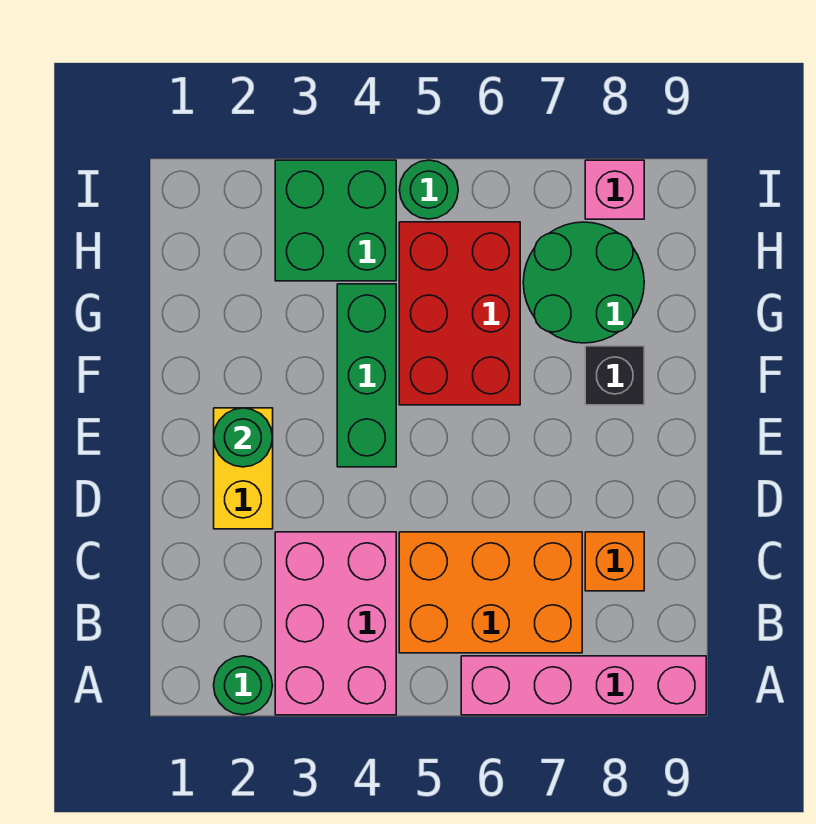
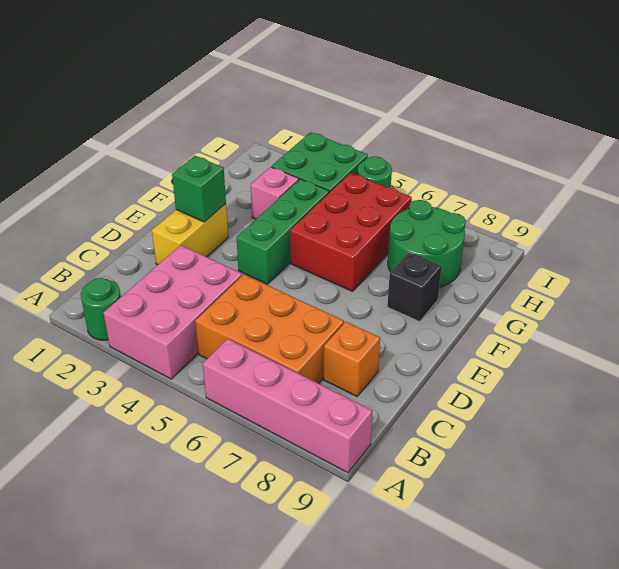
green 1x1 round brick [214,408,273,467] -> green 1x1 brick [172,156,226,222]
pink 1x1 brick [585,160,644,219] -> pink 1x1 brick moved to [251,167,299,219]

